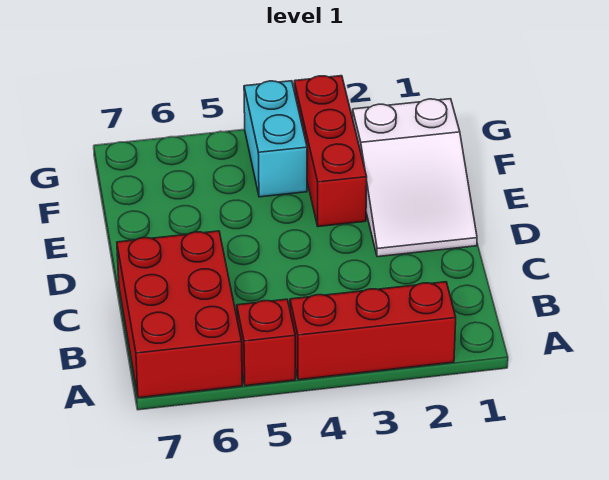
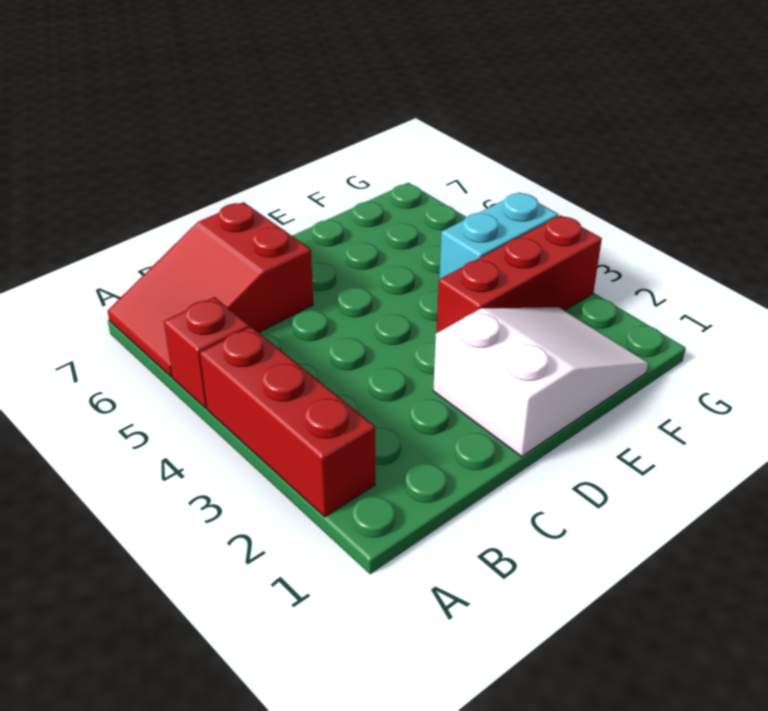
red 2x3 brick [117,231,242,398] -> red 2x3 slope [108,202,313,377]
white 2x3 slope [352,99,477,257] -> white 2x3 slope turned to [433,307,648,456]

